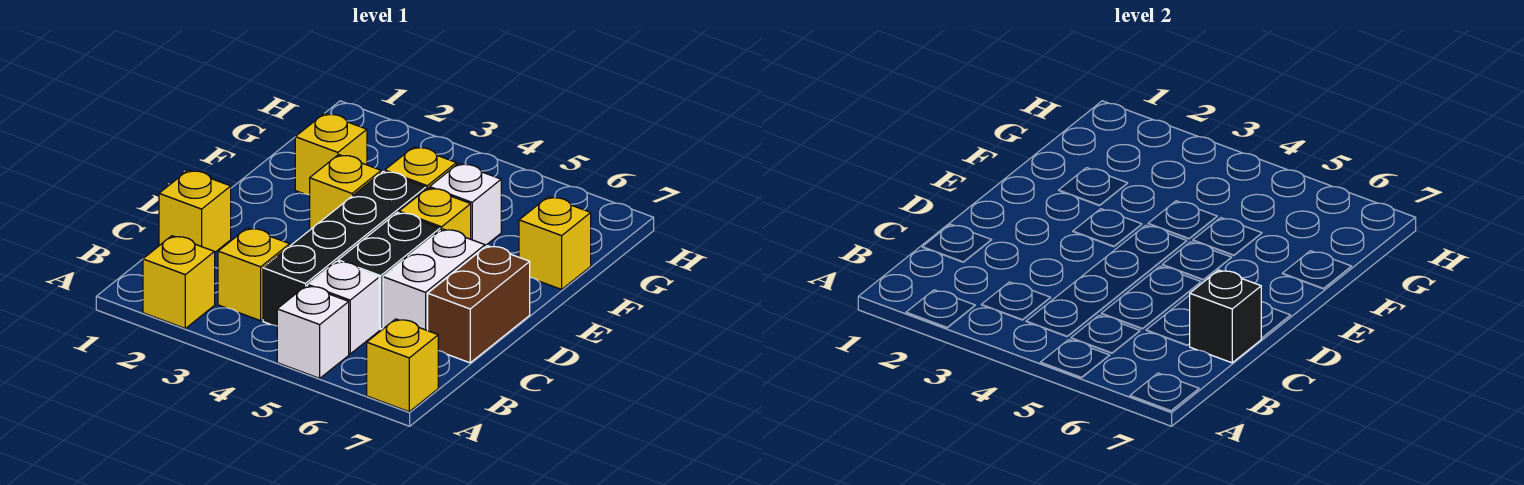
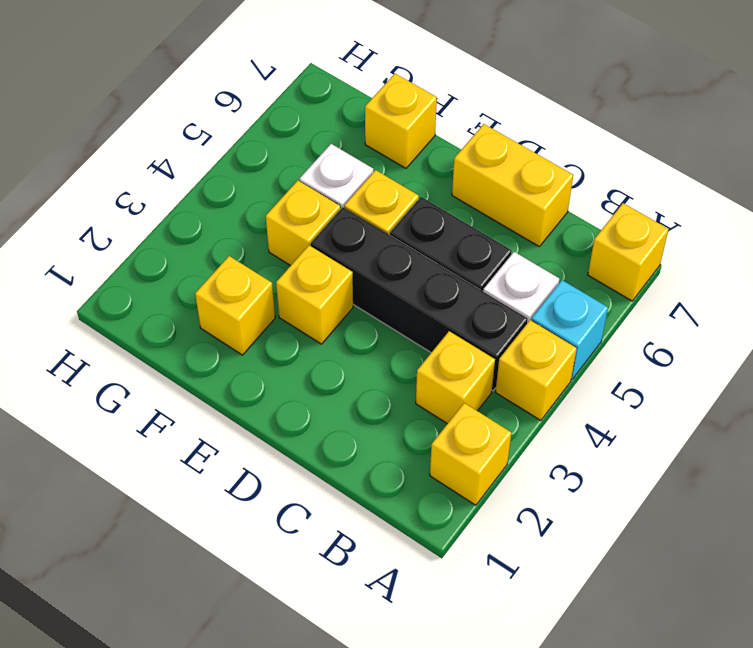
white 1x1 brick [277,286,349,378] -> cyan 1x1 brick [531,280,608,379]
yellow 1x1 brick [159,170,231,252] -> yellow 1x1 brick moved to [495,320,577,420]
white 1x2 brick [383,229,485,331] -> none
brown 1x2 brick [428,246,530,363] -> yellow 1x2 brick [452,124,573,247]
black 1x1 brick [1190,270,1261,363] -> none

